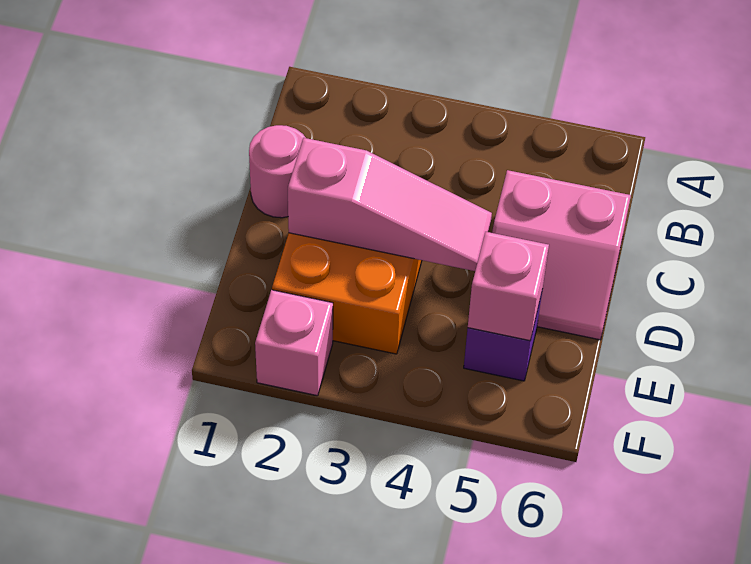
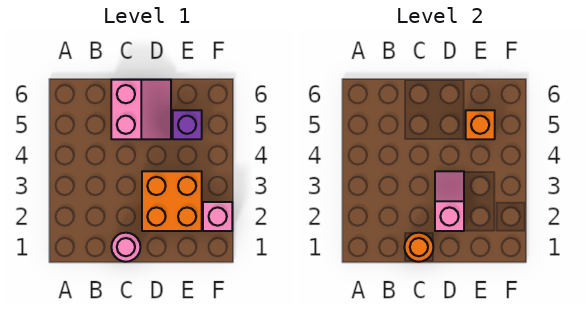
none -> orange 1x1 round brick [404,233,433,262]
pink 1x3 slope [288,138,492,271] -> pink 1x2 slope [435,171,464,231]
pink 1x1 brick [468,232,549,341] -> orange 1x1 brick [466,110,495,139]

